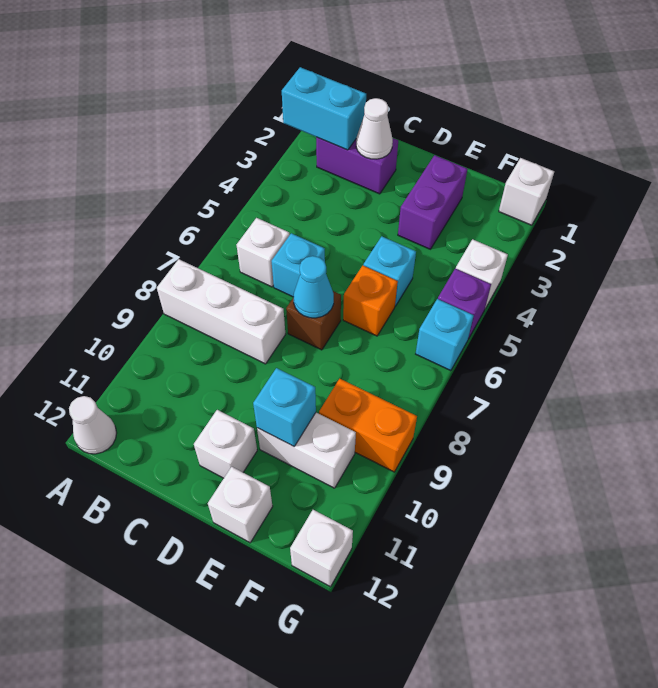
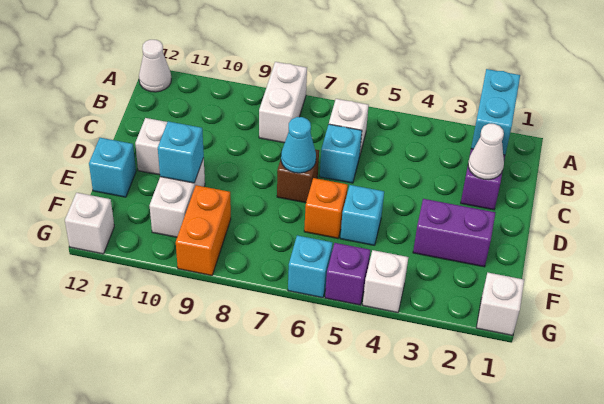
white 1x3 brick [157,259,285,364] -> white 1x2 brick [259,62,307,143]
white 1x1 brick [208,467,273,543] -> cyan 1x1 brick [89,138,136,197]

